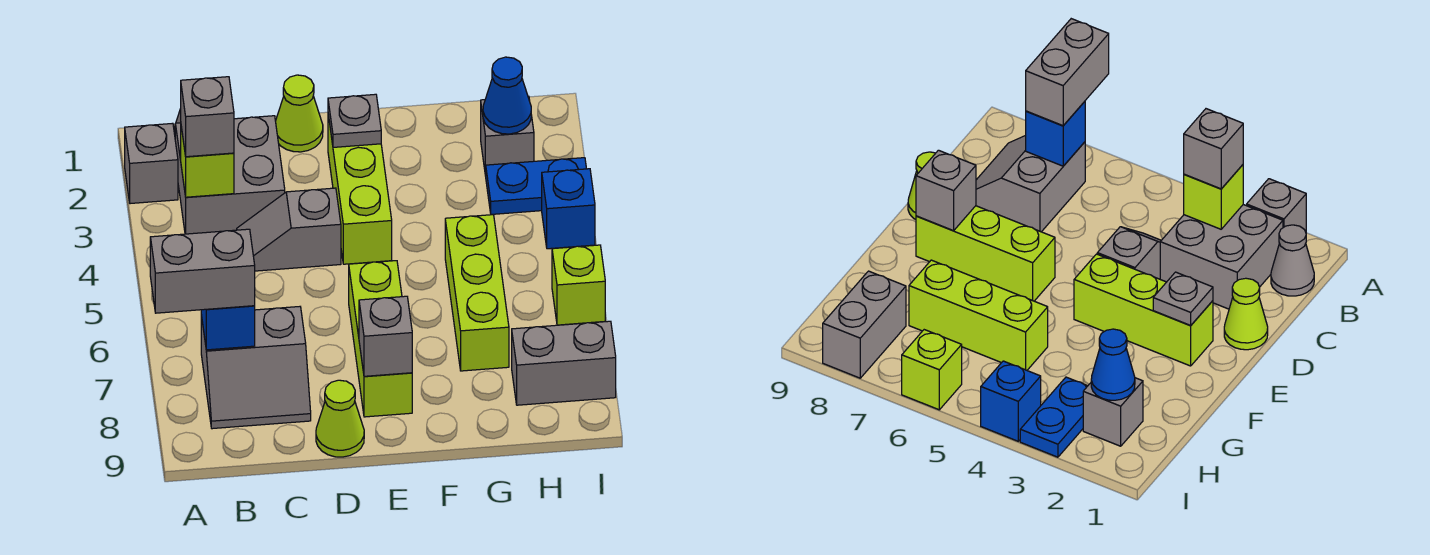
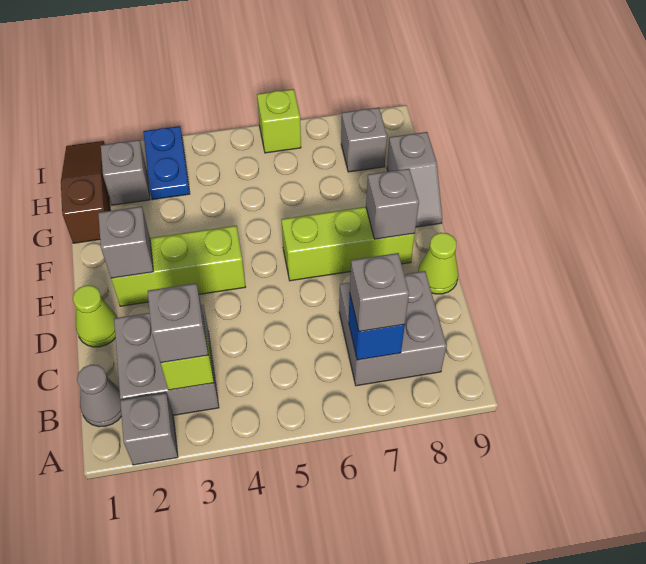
grey 1x2 brick [150,229,255,313] -> grey 1x1 brick [350,253,409,332]
grey 2x2 slope [201,307,311,429] -> grey 2x2 brick [339,271,447,386]
grey 1x2 slope [237,188,341,271] -> grey 1x2 slope moved to [387,132,442,227]
grey 1x1 plate [328,94,381,147] -> grey 1x1 brick [98,206,153,278]
none -> brown 1x3 slope [61,141,110,243]
lime 1x3 brick [445,215,509,371] -> none
blue 1x1 cone [483,57,531,134] -> none
grey 1x2 brick [512,321,616,405] -> grey 1x1 brick [341,108,387,172]
blue 1x1 brick [542,169,595,249] -> none

